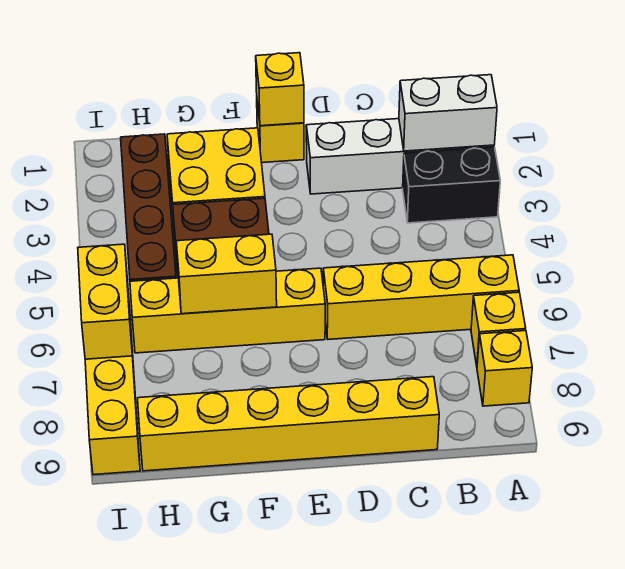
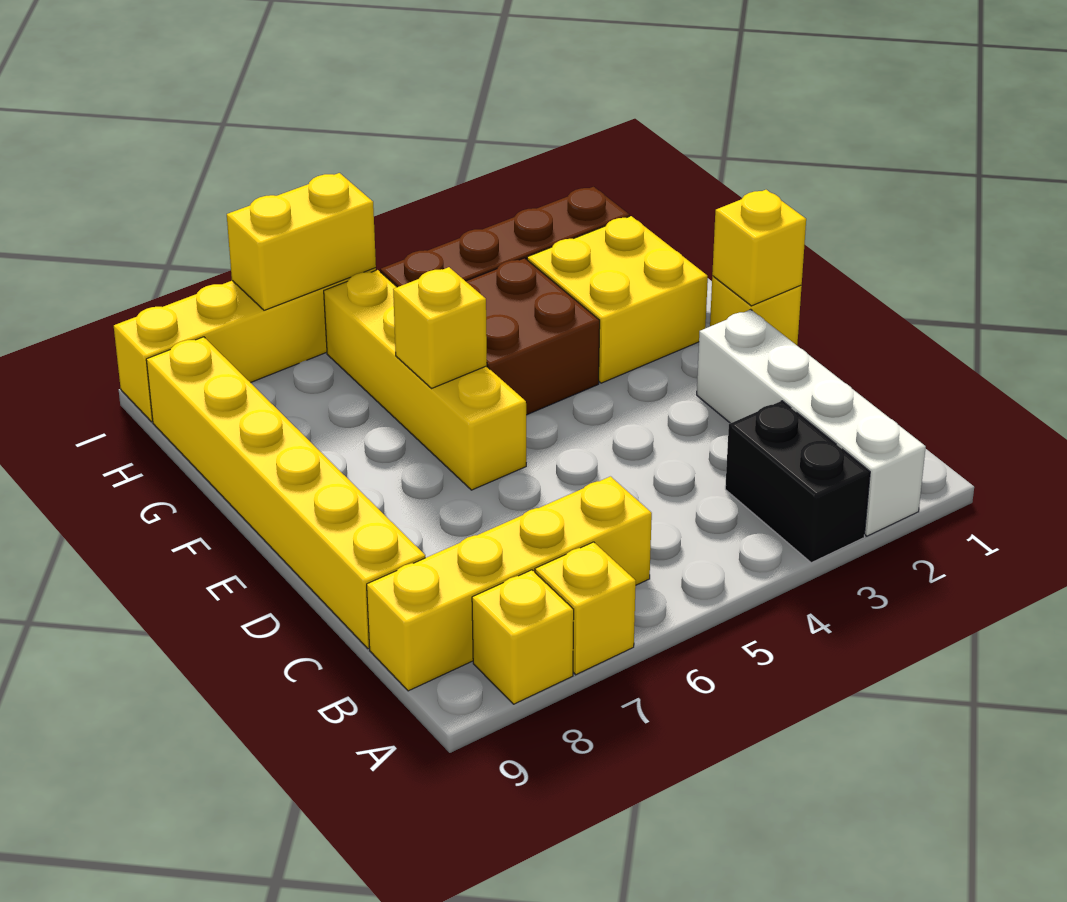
white 1x2 brick [399,75,497,151] -> none
yellow 1x4 brick [323,255,519,339] -> yellow 1x4 brick turned to [367,476,652,691]
yellow 1x2 brick [176,234,277,314] -> yellow 1x1 brick [393,267,487,389]

